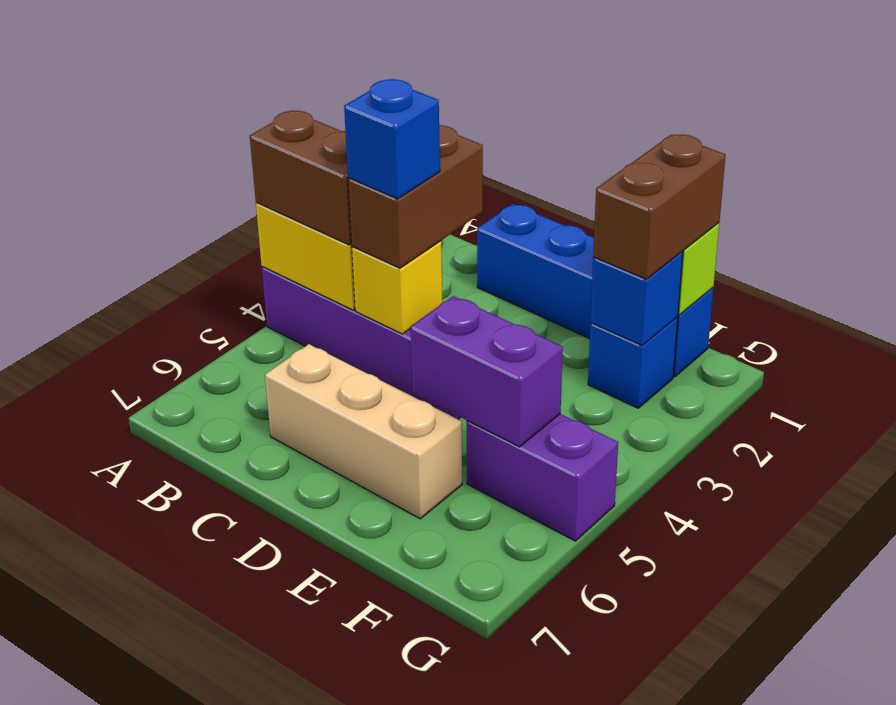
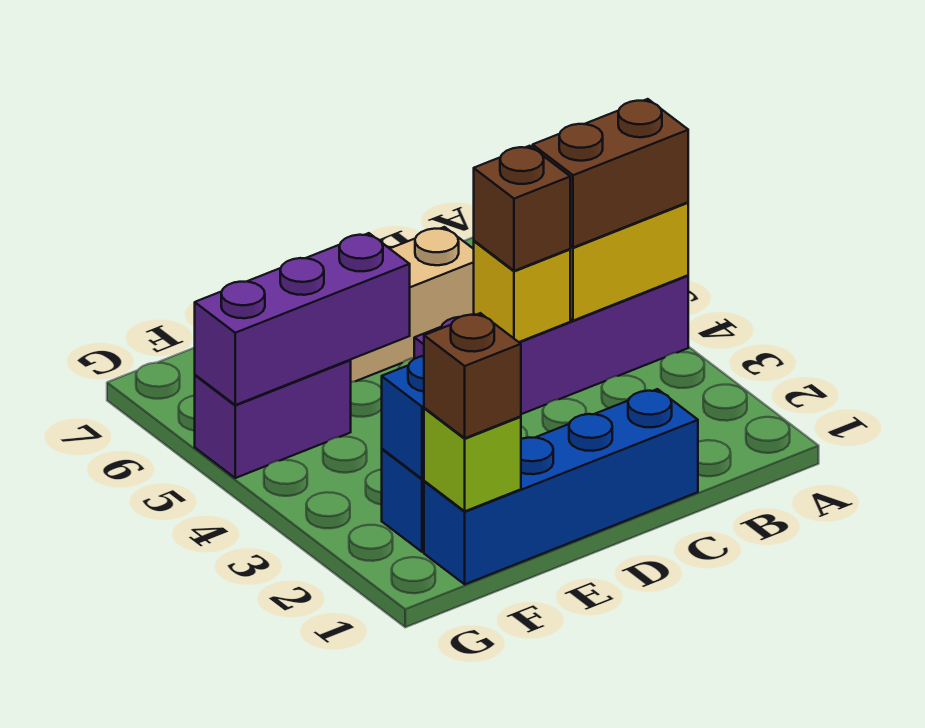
brown 1x2 brick [348,125,483,268] -> brown 1x1 brick [474,146,570,271]
blue 1x1 brick [344,79,440,199] -> none
purple 1x2 brick [411,296,563,447] -> purple 1x3 brick [195,233,410,405]
brown 1x2 brick [593,135,726,279] -> brown 1x1 brick [424,313,521,438]

